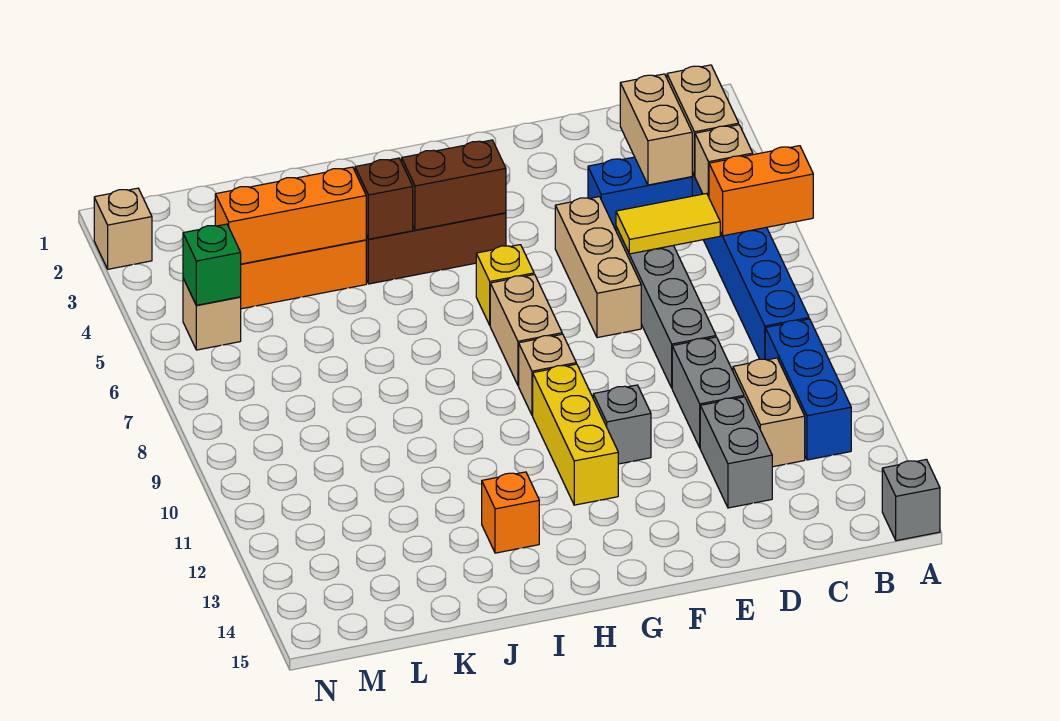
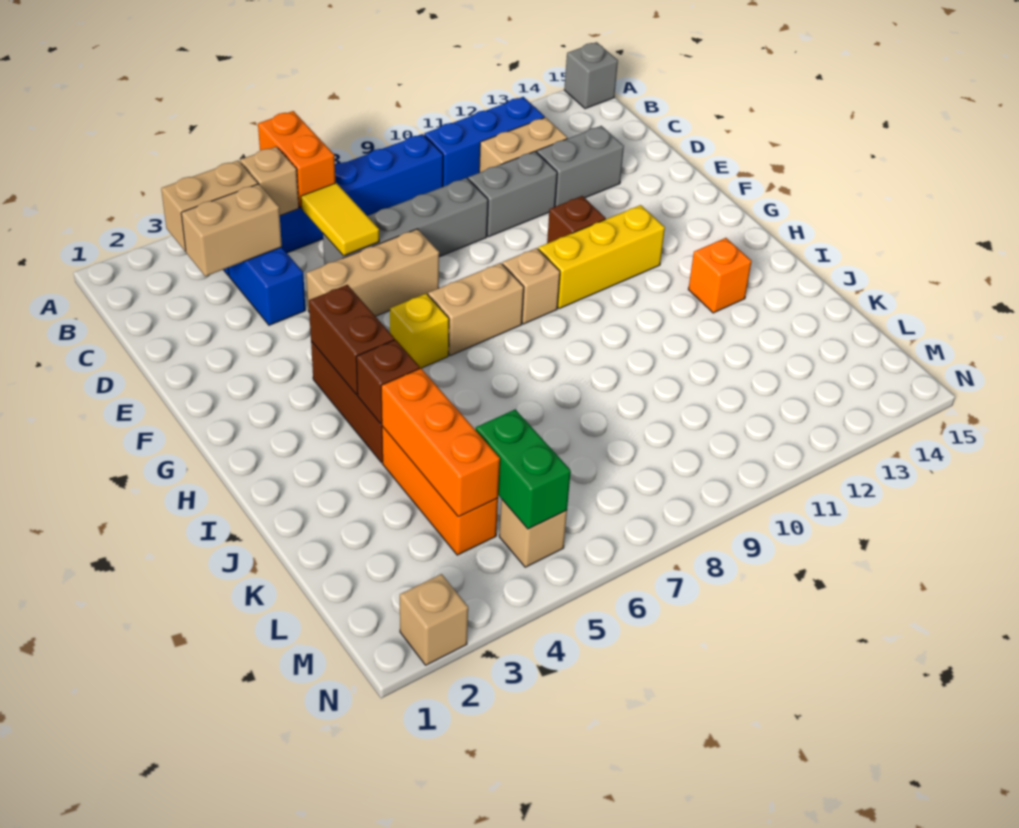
grey 1x1 brick [593,385,651,464] -> brown 1x1 brick [547,196,606,243]
green 1x1 brick [183,224,241,305] -> green 1x2 brick [476,409,571,529]

